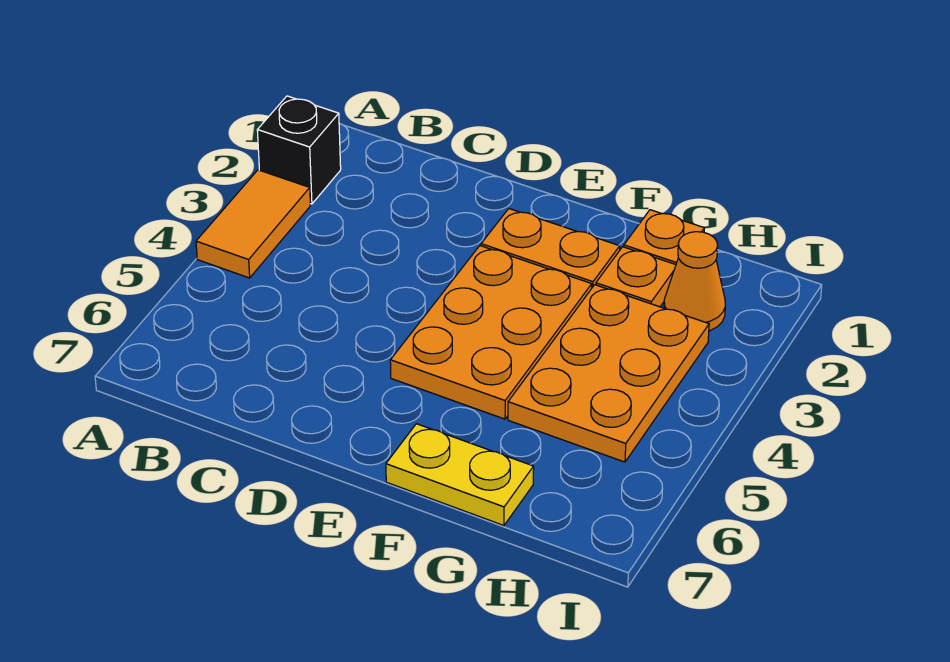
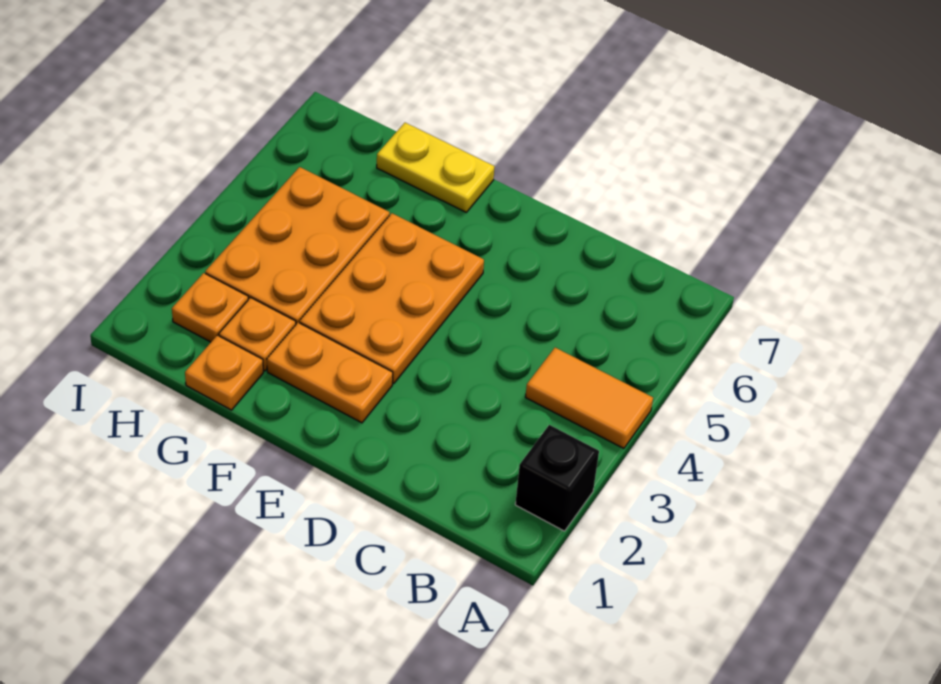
orange 1x2 tile [196,170,310,278] -> orange 1x2 tile turned to [525,348,653,449]
orange 1x1 cone [664,232,725,331] -> orange 1x1 plate [172,273,248,342]

